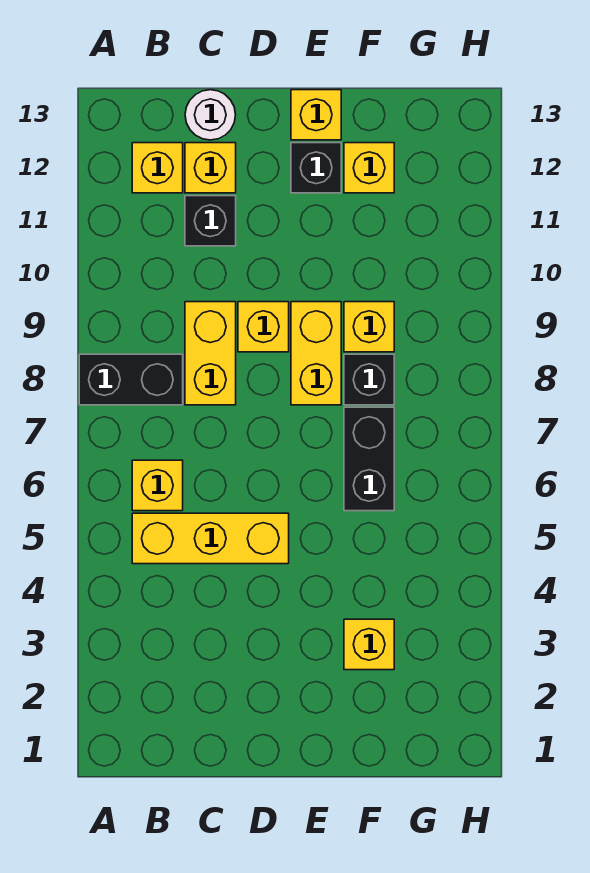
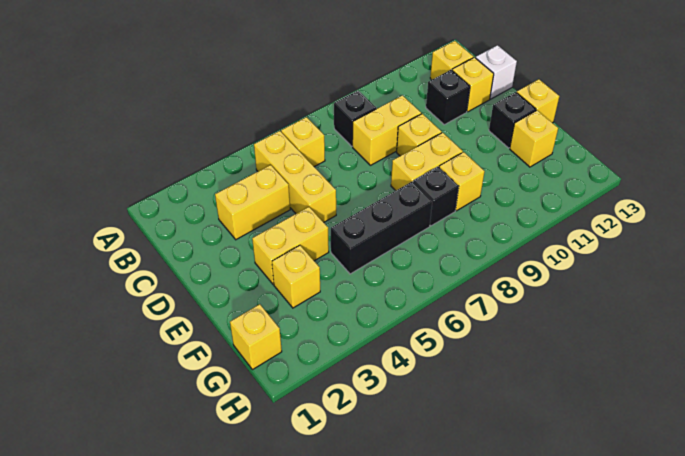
black 1x2 brick [79,354,183,405] -> black 1x1 brick [334,91,376,146]
none -> yellow 1x2 brick [215,165,290,240]
white 1x1 round brick [185,90,236,140] -> white 1x1 brick [476,45,517,99]
none -> yellow 1x2 brick [252,207,329,284]
black 1x2 brick [344,407,394,511] -> black 1x3 brick [331,182,432,274]
none -> yellow 1x1 brick [230,304,282,370]

